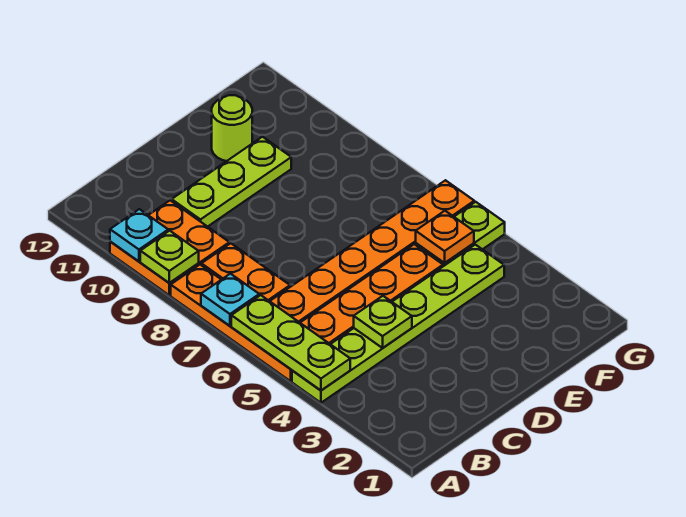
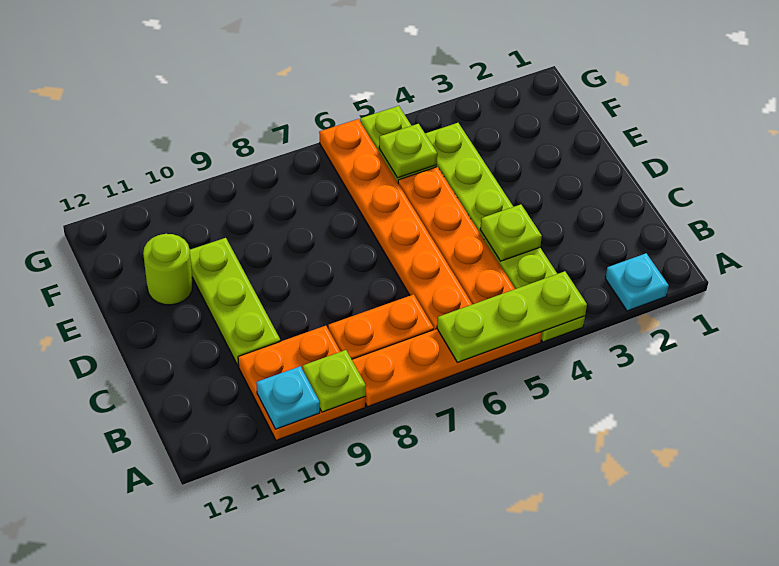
cyan 1x1 plate [201,274,259,326] -> cyan 1x1 plate moved to [605,253,669,311]
orange 1x1 plate [416,211,474,263] -> lime 1x1 plate [379,124,437,178]

